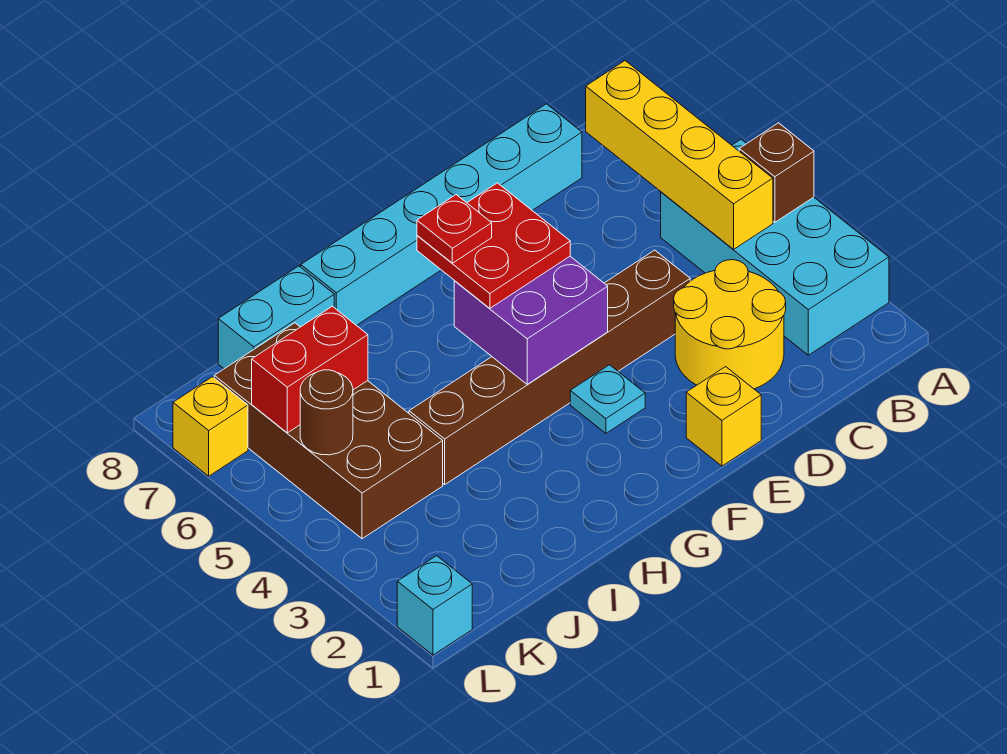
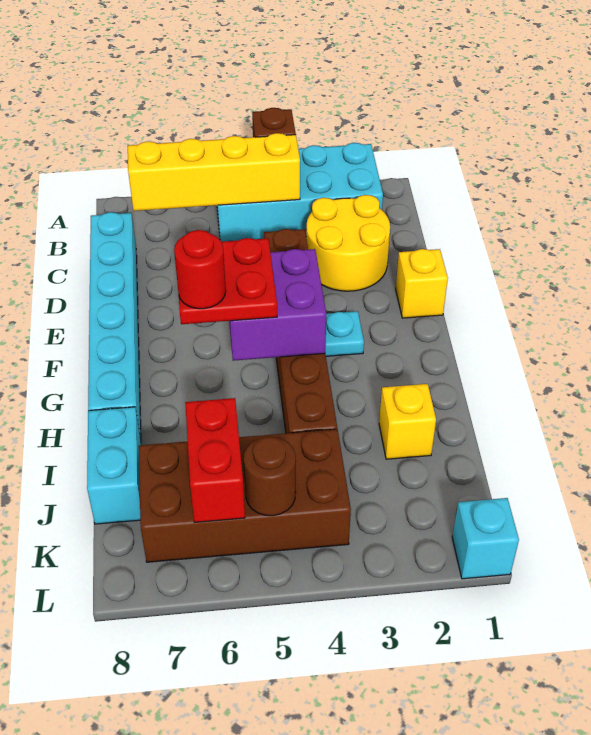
red 1x1 plate [417,195,492,263] -> red 1x1 round brick [174,230,226,309]
yellow 1x1 brick [173,377,248,476] -> yellow 1x1 brick moved to [379,384,436,459]

